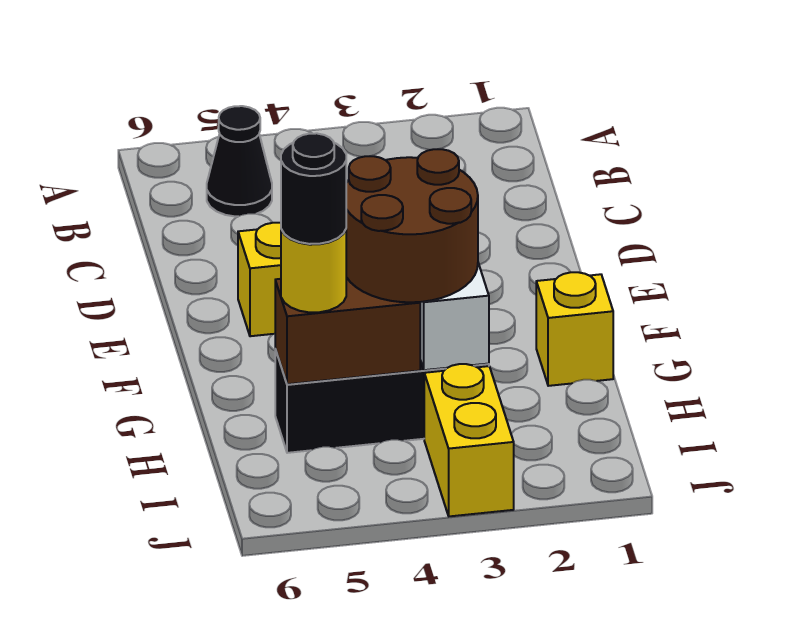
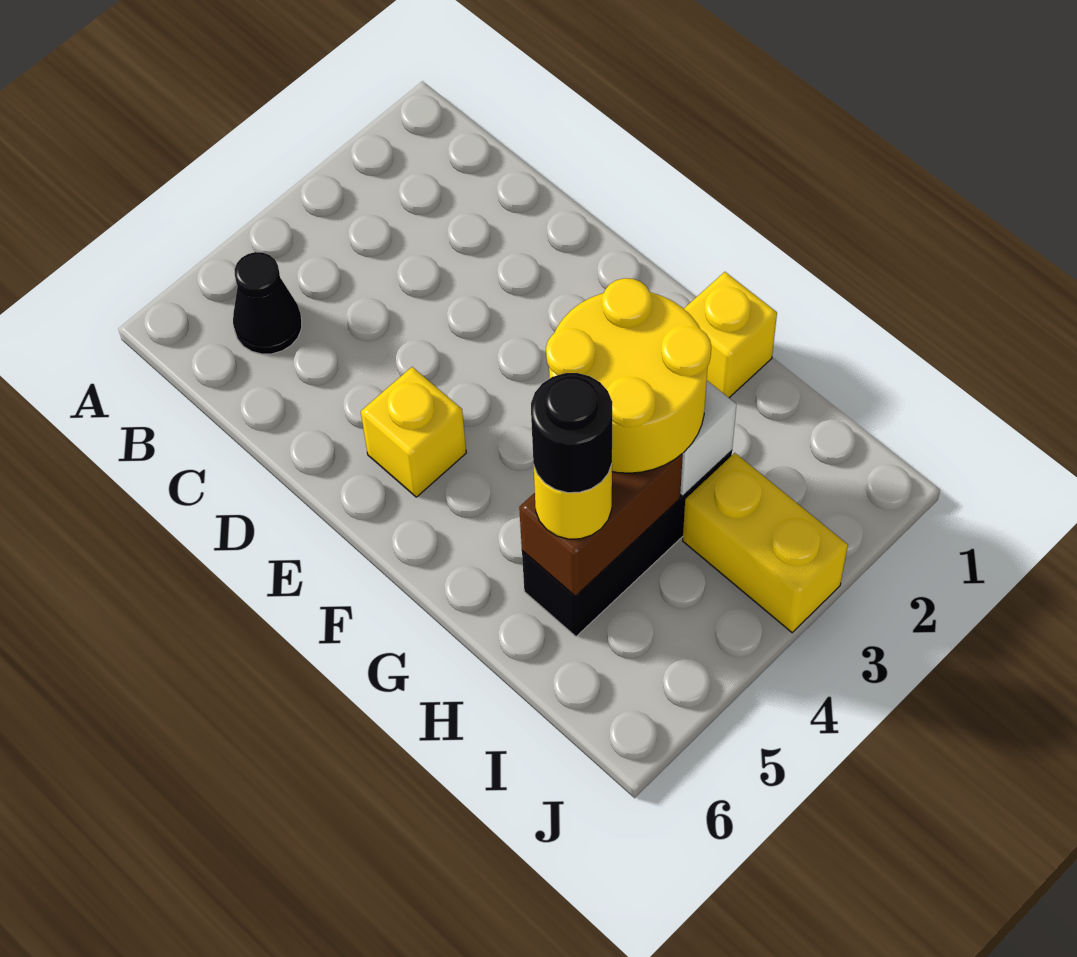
brown 2x2 round brick [346,149,478,302] -> yellow 2x2 round brick [546,278,711,473]

